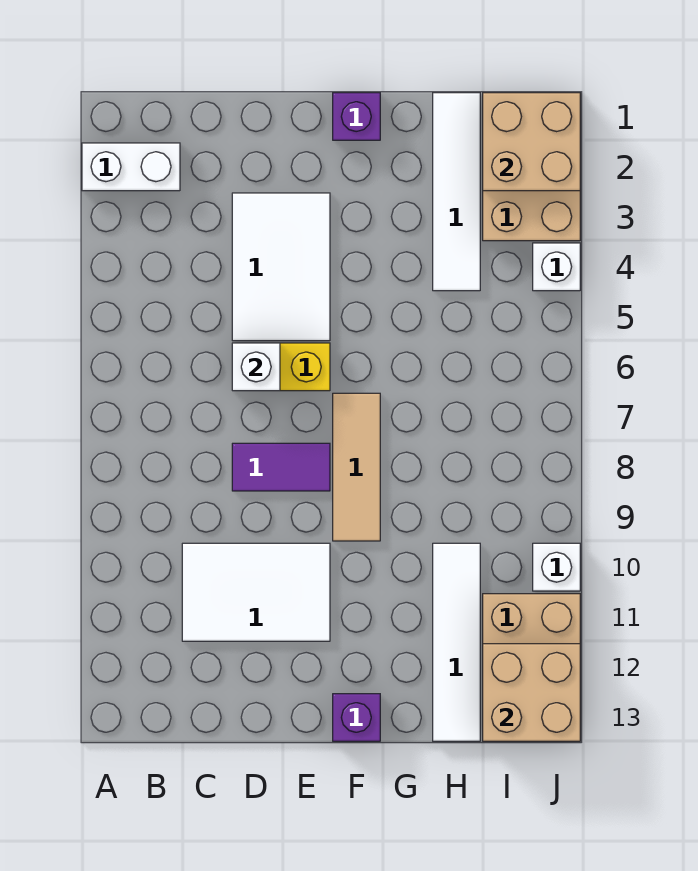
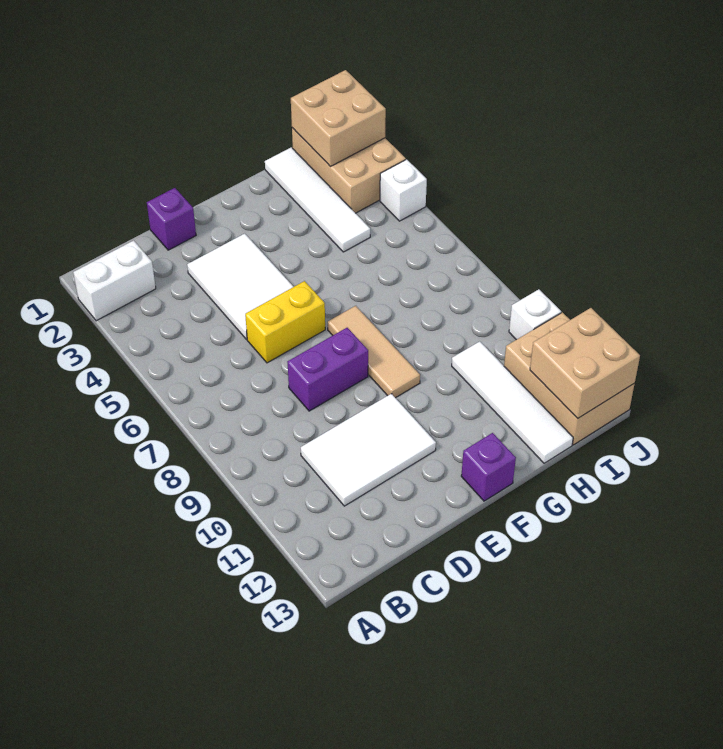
white 1x1 brick [232,343,280,391] -> none
purple 1x2 tile [232,443,330,491] -> purple 1x2 brick [287,328,368,411]
purple 1x1 brick [333,93,380,140] -> purple 1x1 brick moved to [147,188,196,250]

